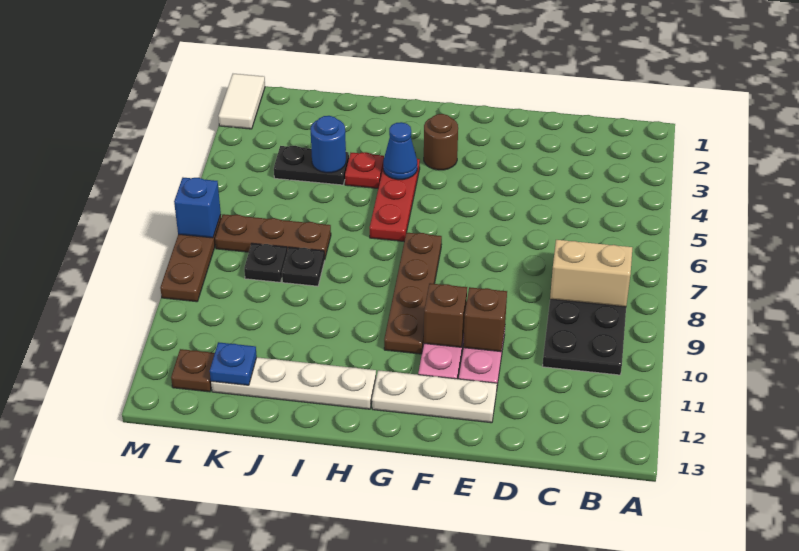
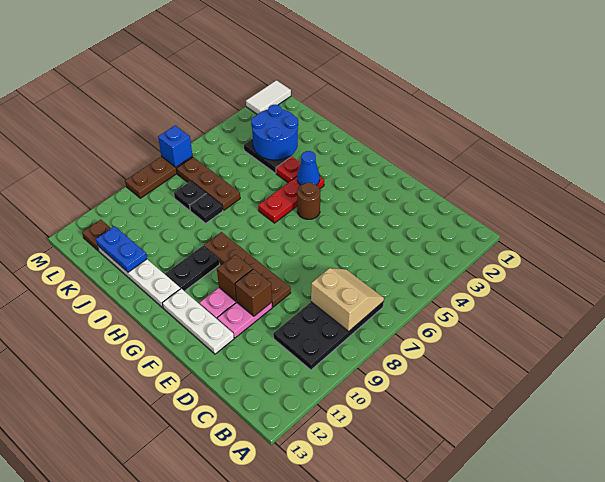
brown 1x1 round brick [424,114,458,170] -> brown 1x1 round brick moved to [297,183,320,219]
brown 1x4 plate [384,233,442,354] -> brown 1x4 plate turned to [204,232,291,307]
none -> black 1x2 plate [165,246,220,291]
blue 1x1 round brick [311,116,346,173] -> blue 2x2 round brick [251,105,298,160]
blue 1x1 plate [210,342,257,385] -> blue 1x2 plate [96,226,147,272]

